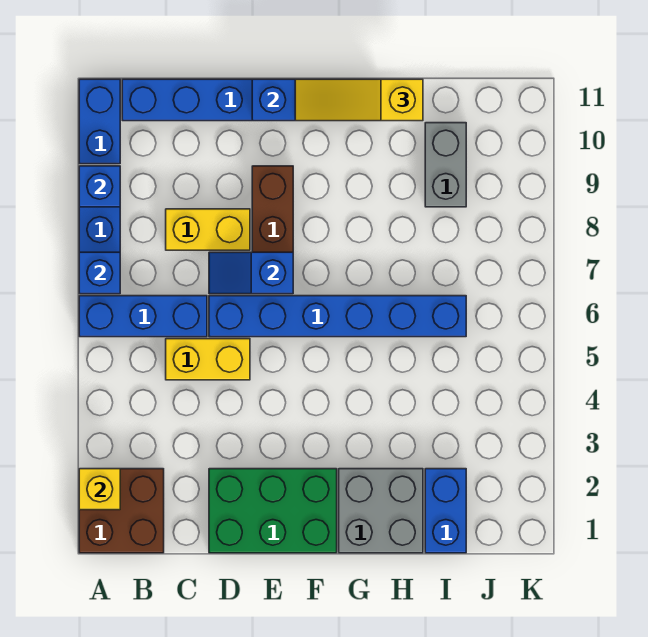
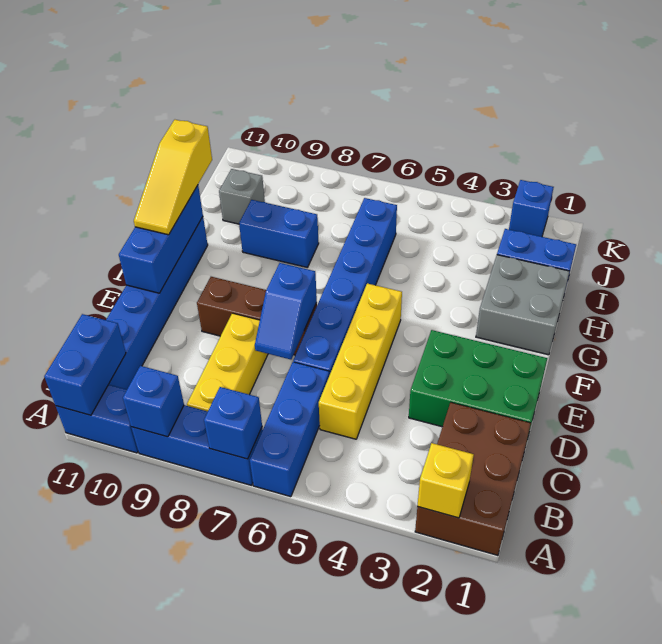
brown 2x2 brick [79,469,164,553] -> brown 2x3 brick [415,402,531,555]
none -> blue 1x2 brick [44,314,126,415]
yellow 1x2 brick [166,339,250,380] -> yellow 1x4 brick [319,283,402,439]
yellow 1x2 brick [166,209,250,250] -> yellow 1x3 brick [187,313,268,411]
green 2x3 brick [209,469,337,553] -> green 2x3 brick turned to [409,330,547,435]
none -> blue 1x2 brick [239,200,319,268]
grey 1x2 brick [425,123,466,207] -> grey 1x1 brick [219,169,265,224]
none -> blue 1x1 brick [509,180,554,237]

